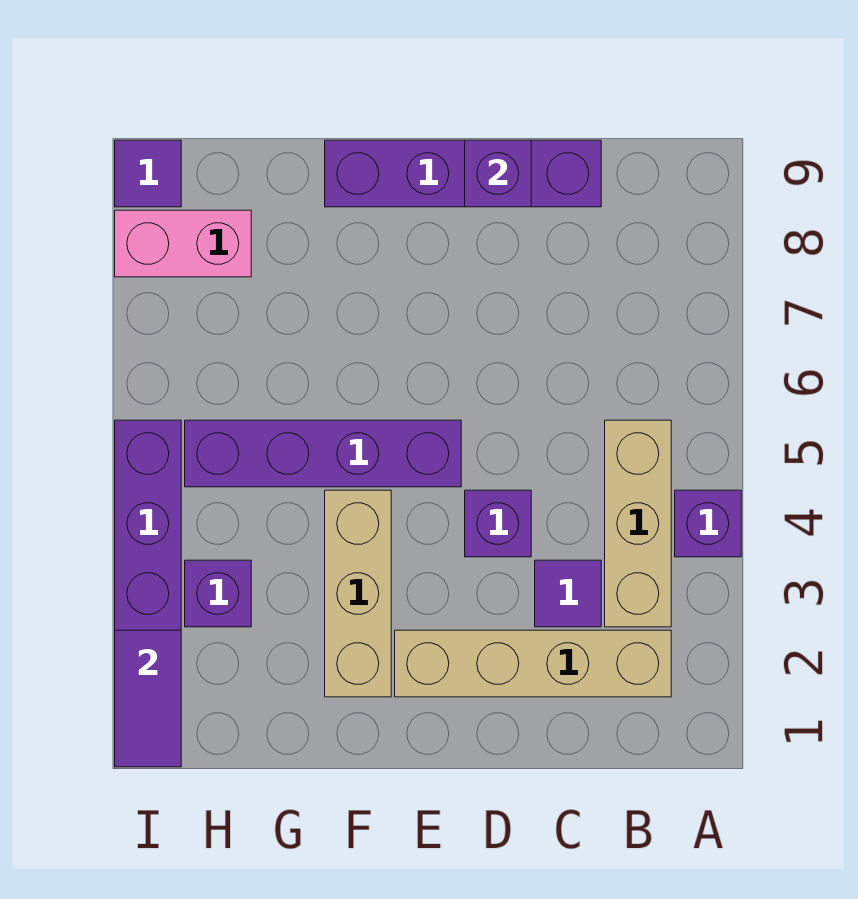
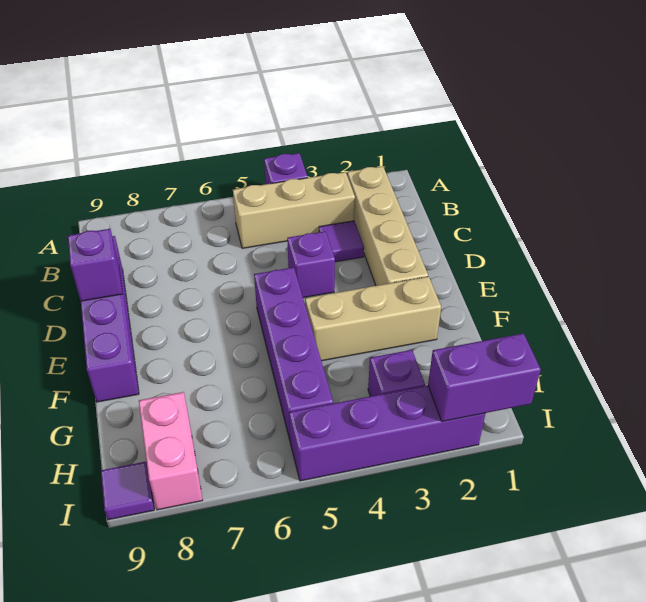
purple 1x2 tile [115,630,181,767] -> purple 1x2 brick [428,333,541,422]

